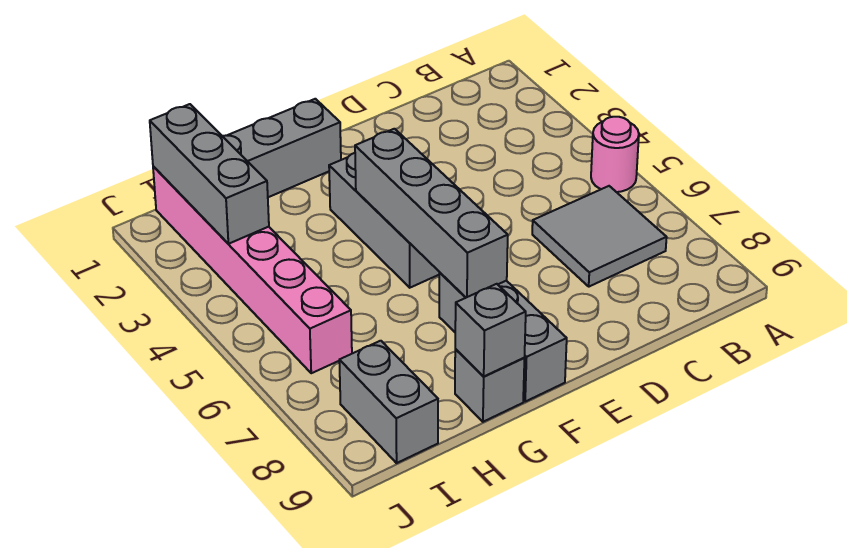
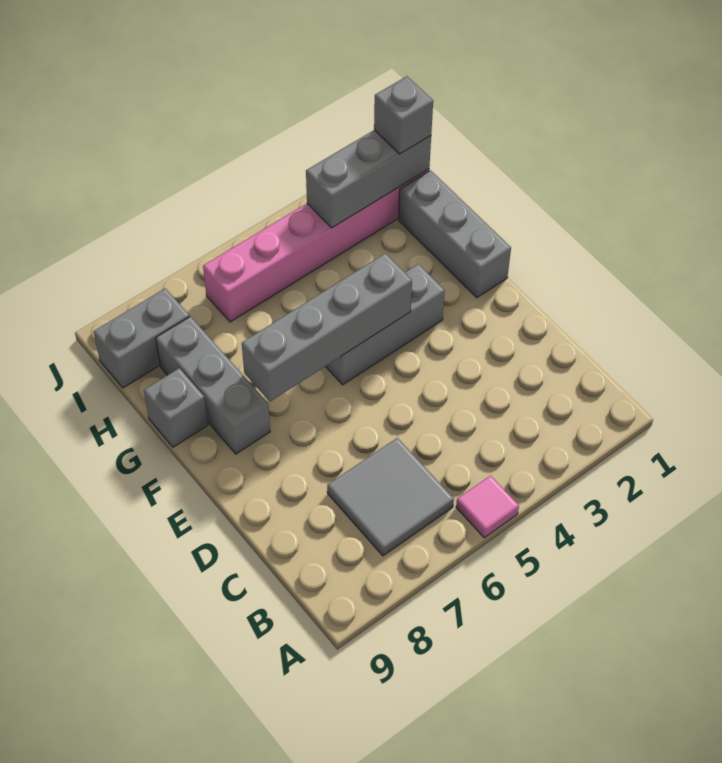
pink 1x1 round brick [591,117,639,192] -> pink 1x1 tile [456,476,519,538]
grey 1x3 brick [439,273,567,401] -> grey 1x3 brick turned to [156,317,270,454]
grey 1x1 brick [455,284,526,377] -> grey 1x1 brick moved to [374,76,433,154]

